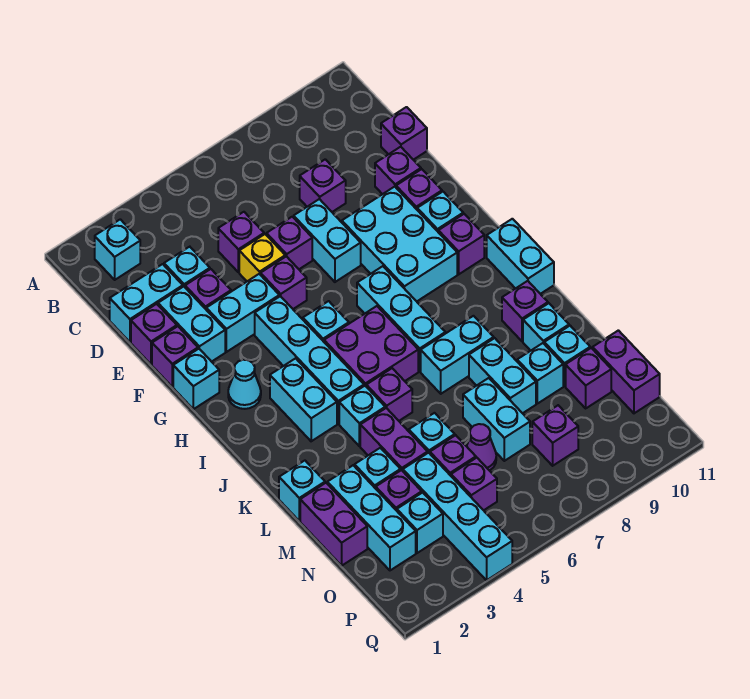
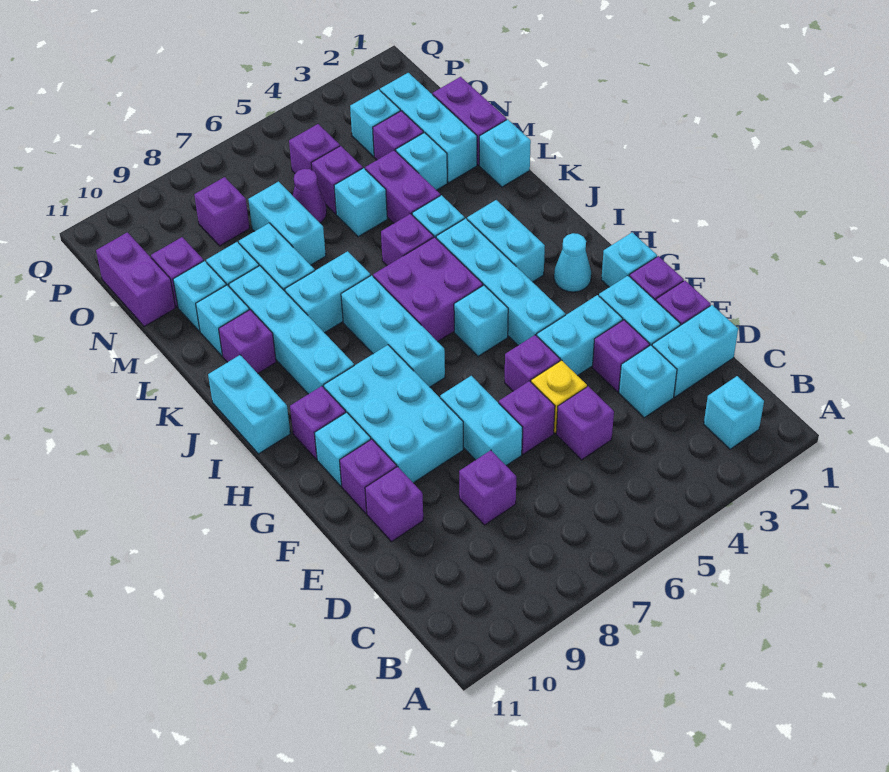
purple 1x1 brick [381,107,427,160] -> none
cyan 1x4 brick [403,453,512,580] -> cyan 1x4 brick moved to [229,266,354,394]

